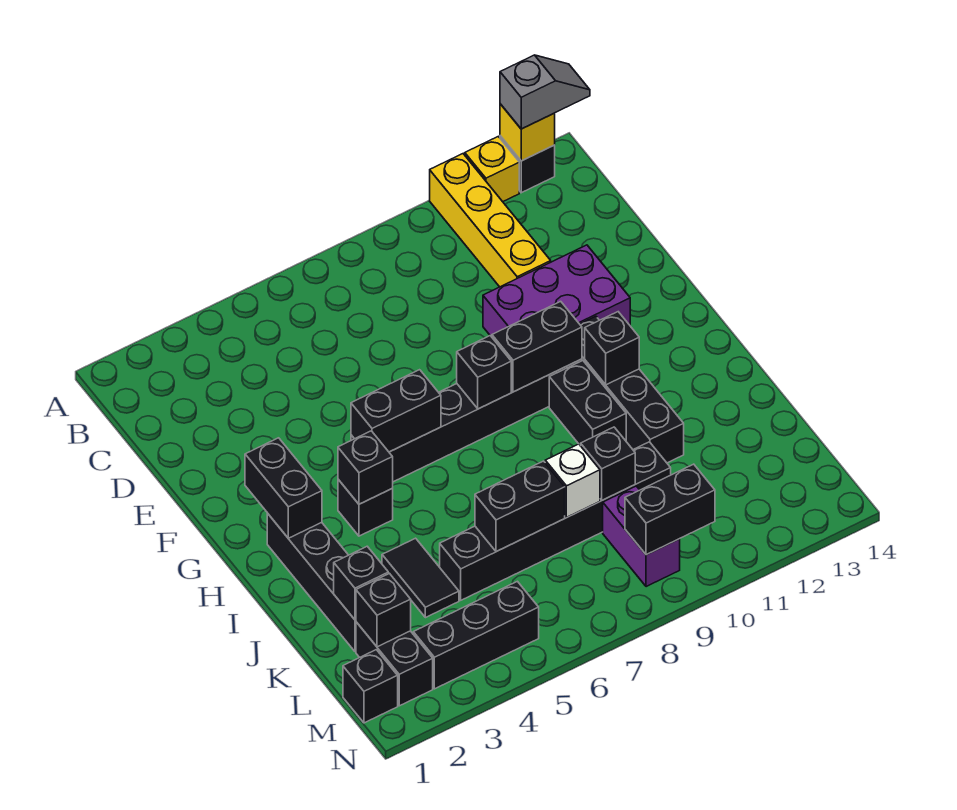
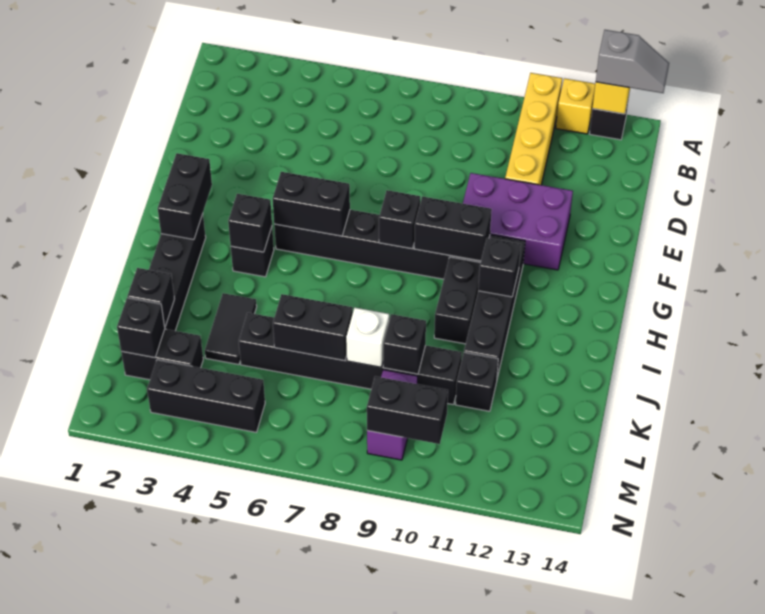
black 1x2 brick [356,622,433,706] -> black 1x2 brick turned to [121,329,203,380]
black 1x1 brick [343,650,398,723] -> black 1x1 brick moved to [455,352,498,411]

